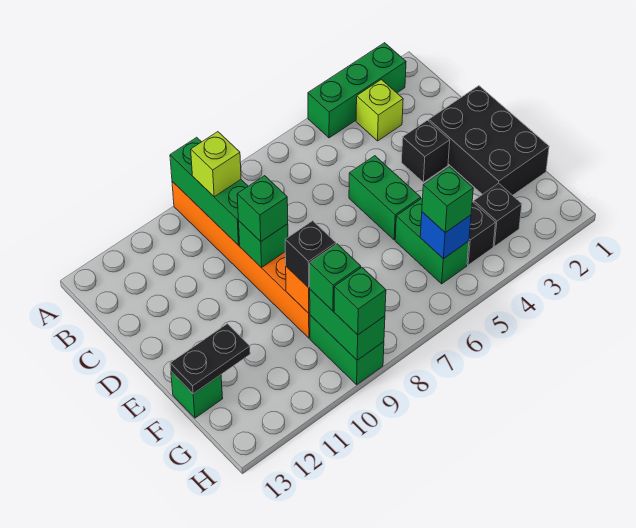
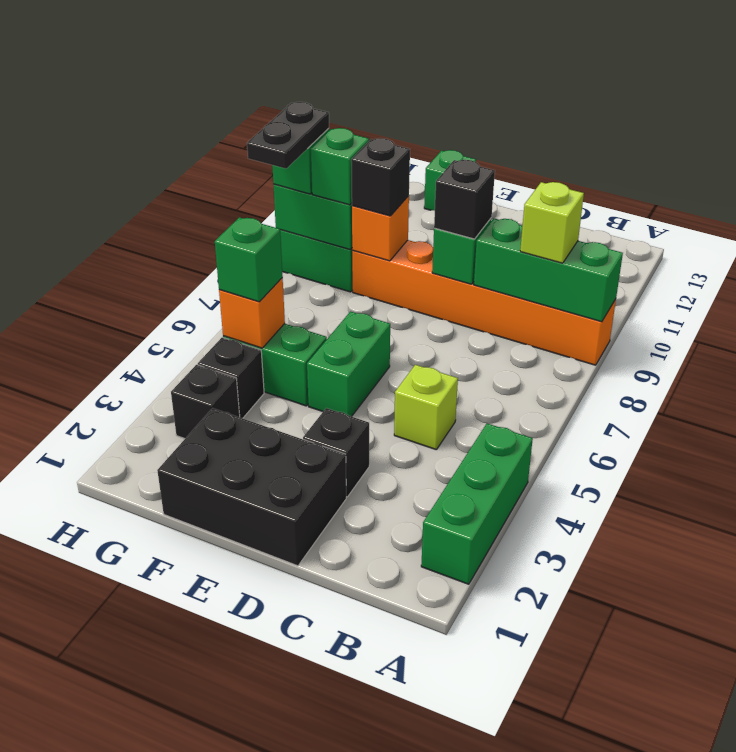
lime 1x1 brick [356,80,403,141] -> lime 1x1 brick moved to [394,365,458,450]
green 1x2 brick [349,156,421,240] -> green 1x2 brick turned to [307,312,390,417]
green 1x1 brick [237,176,288,241] -> black 1x1 brick [434,160,495,239]
black 1x2 plate [170,324,250,394] -> black 1x2 plate moved to [247,102,329,169]
blue 1x1 brick [420,212,471,259] -> orange 1x1 brick [219,278,285,348]

